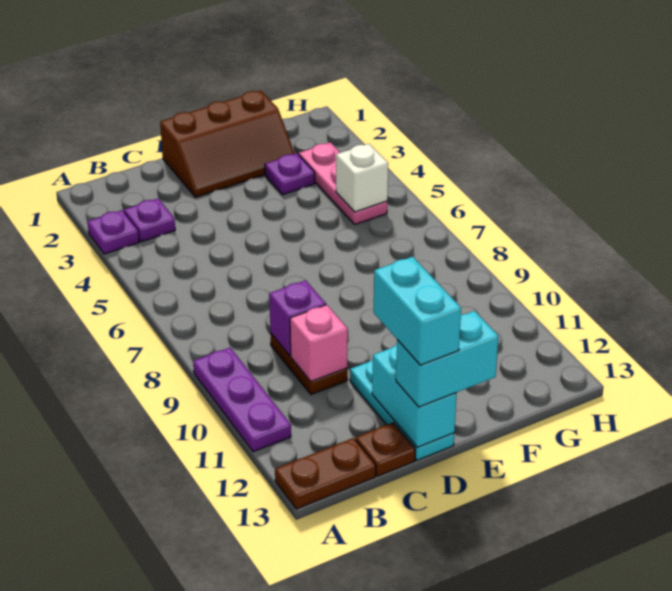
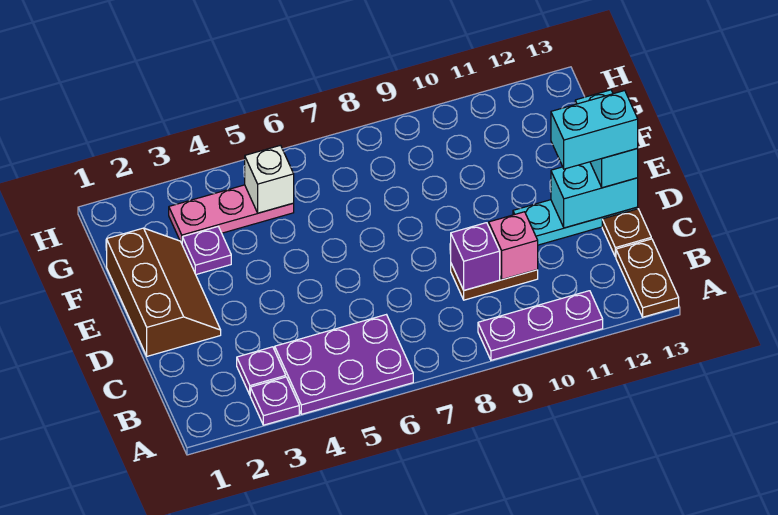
none -> purple 2x3 plate [275,315,413,414]

